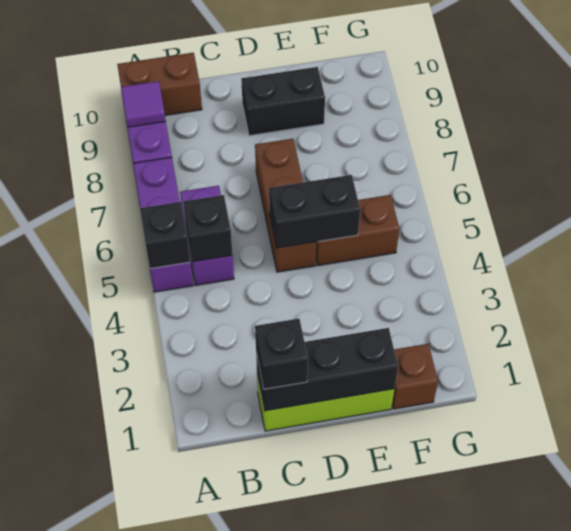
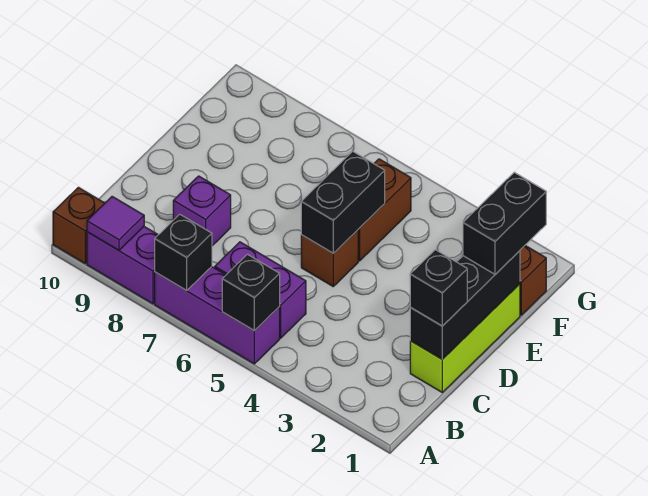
brown 1x2 brick [117,53,202,115] -> brown 1x1 brick [53,187,105,263]
black 1x1 brick [183,195,232,262] -> black 1x1 brick moved to [155,214,212,291]
none -> purple 1x1 brick [173,176,231,246]
brown 1x3 brick [255,139,316,272] -> brown 1x1 brick [301,230,358,286]
black 1x2 brick [241,67,325,136] -> black 1x2 brick moved to [463,172,546,274]

